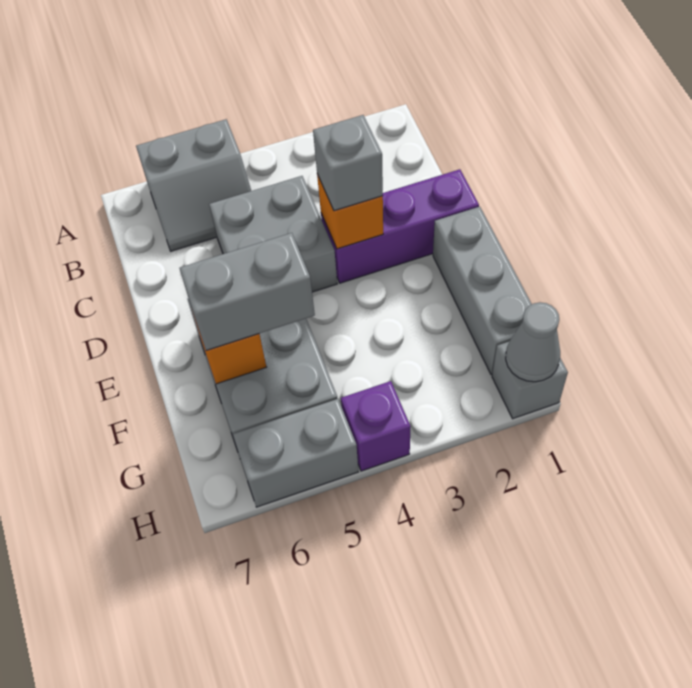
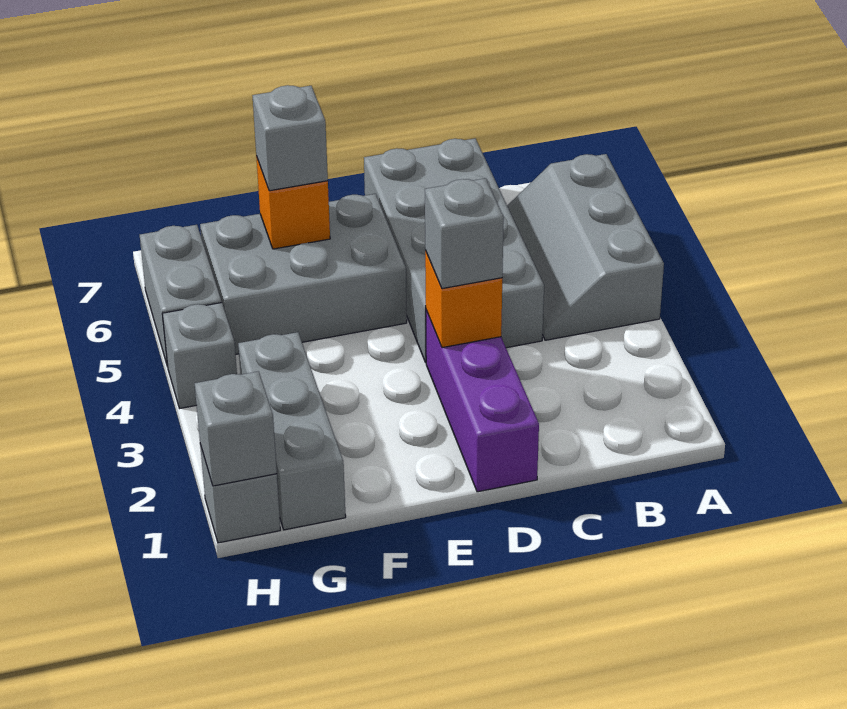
grey 2x2 slope [136,119,251,251] -> grey 2x3 slope [507,154,664,340]
grey 2x2 brick [209,176,337,292] -> grey 2x4 brick [364,138,544,362]
grey 1x3 brick [433,207,532,375] -> grey 1x3 brick turned to [238,332,346,530]
grey 1x2 brick [180,233,315,350] -> grey 1x1 brick [252,85,328,191]
grey 1x1 cone [506,302,560,382] -> grey 1x1 brick [195,371,277,486]
purple 1x1 brick [341,381,411,471] -> grey 1x1 brick [162,303,237,408]

